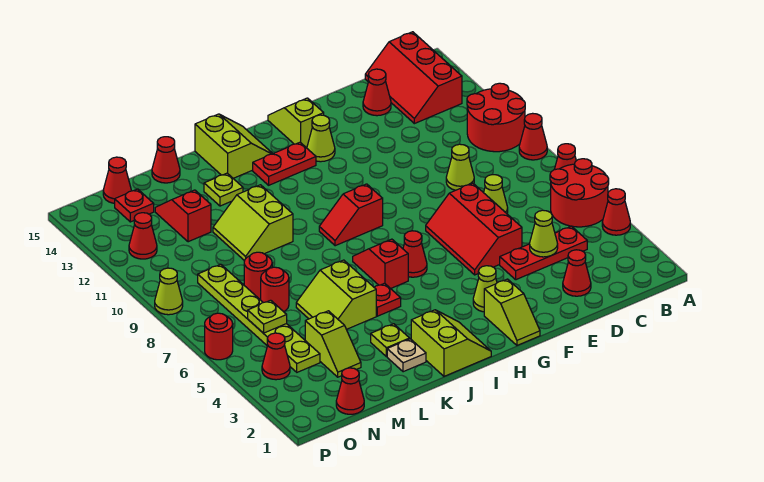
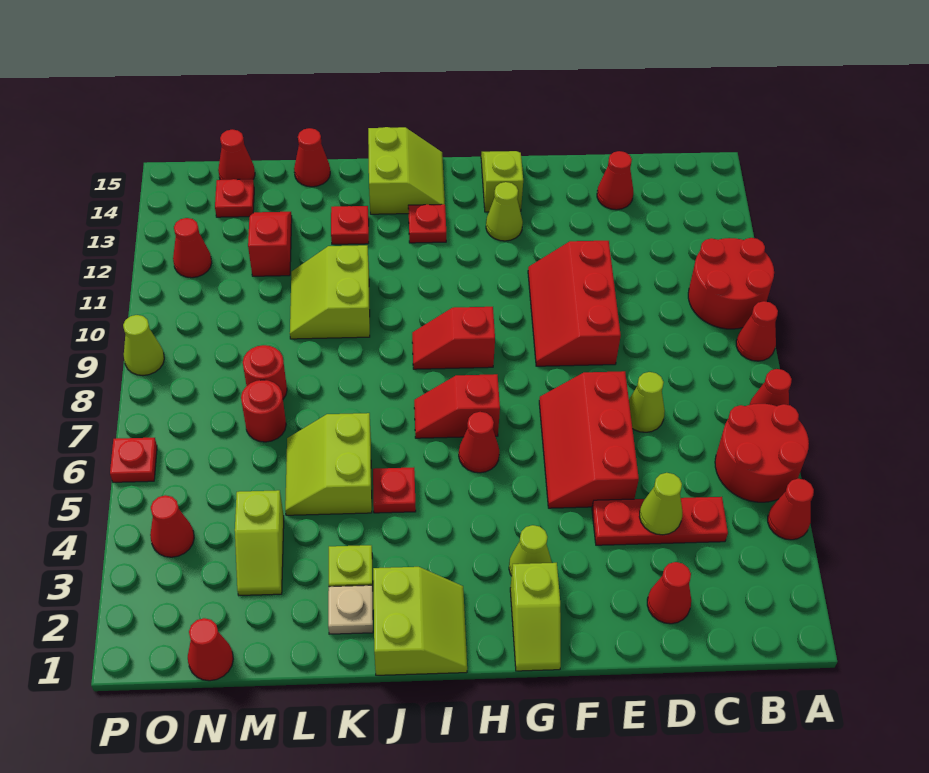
red 2x3 slope [365,32,462,124] -> red 2x3 slope moved to [528,241,621,366]
lime 1x1 cone [446,144,474,190] -> none
red 1x2 plate [253,142,316,185] -> red 1x1 plate [408,204,446,243]
red 1x2 slope [353,239,408,289] -> red 1x2 slope turned to [414,374,500,438]
lime 1x1 plate [204,173,243,206] -> red 1x1 plate [331,206,369,244]
lime 1x6 plate [198,264,320,372] -> none
lime 1x1 plate [248,300,287,333] -> none
red 1x1 round brick [205,313,233,360] -> red 1x1 plate [110,438,157,482]

